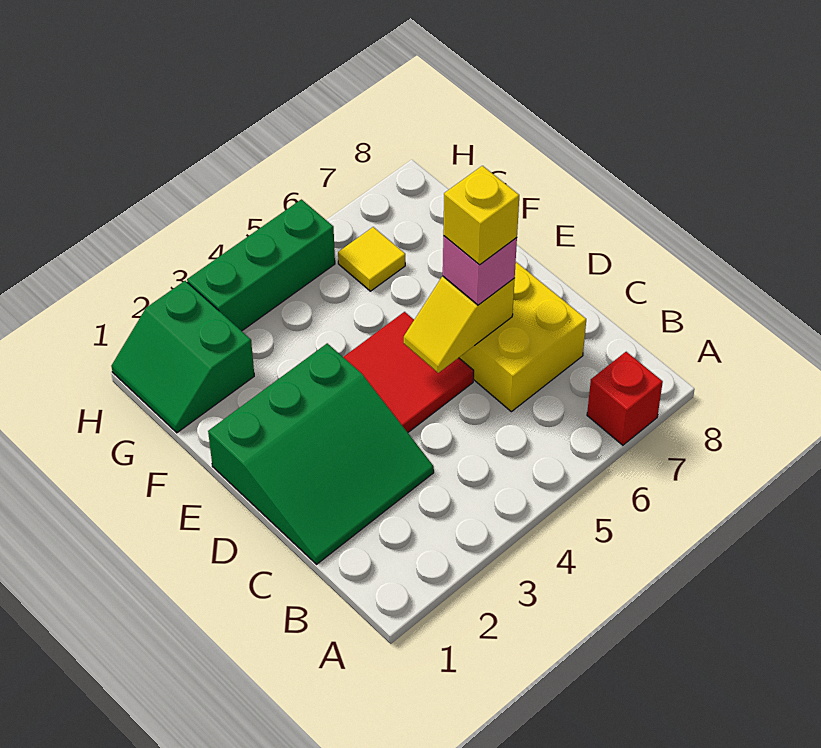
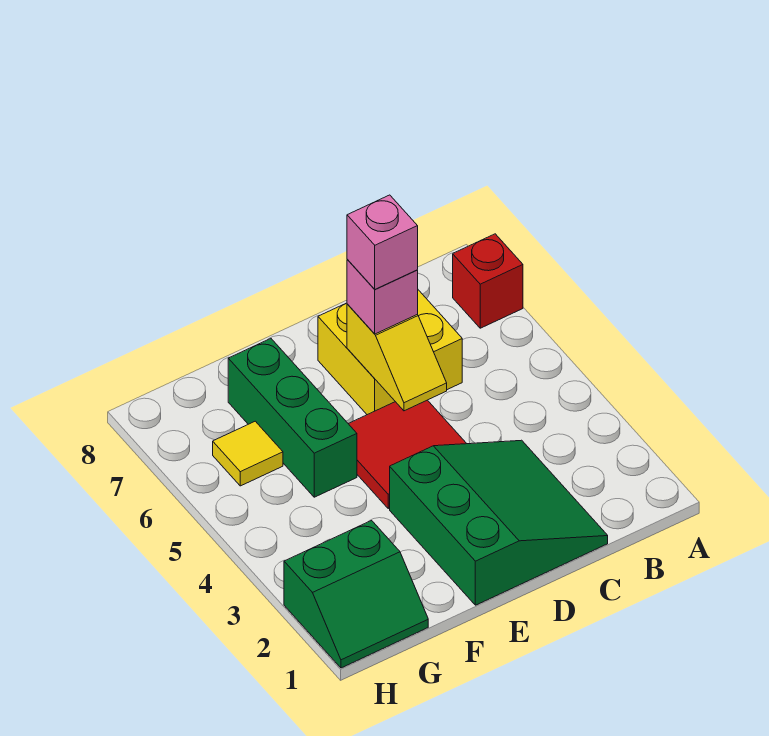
yellow 1x1 brick [443,166,519,265] -> pink 1x1 brick [347,195,418,289]
green 1x3 brick [187,199,335,331] -> green 1x3 brick moved to [228,339,357,497]

